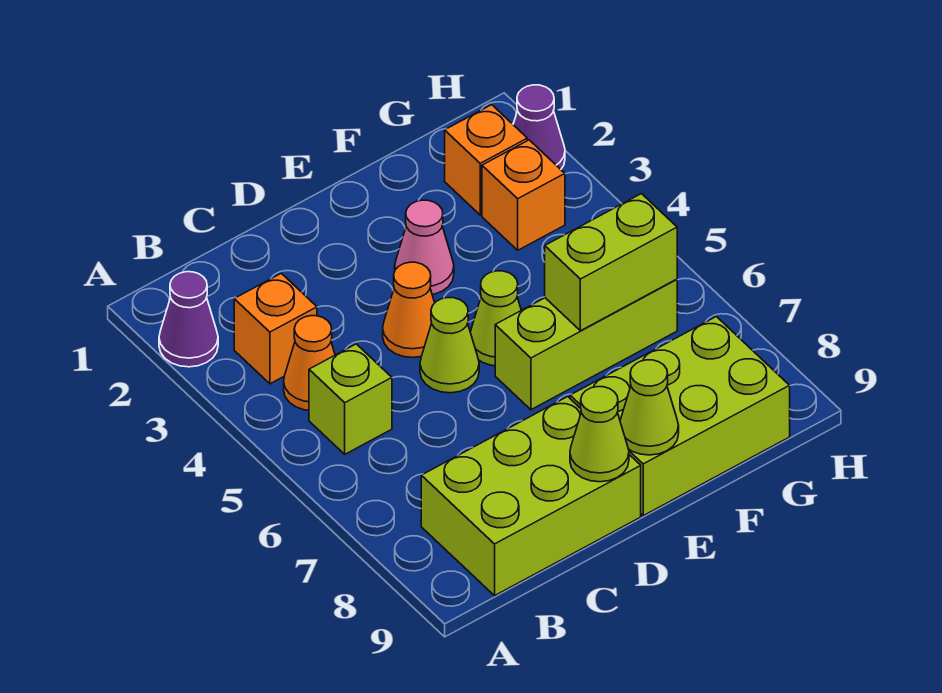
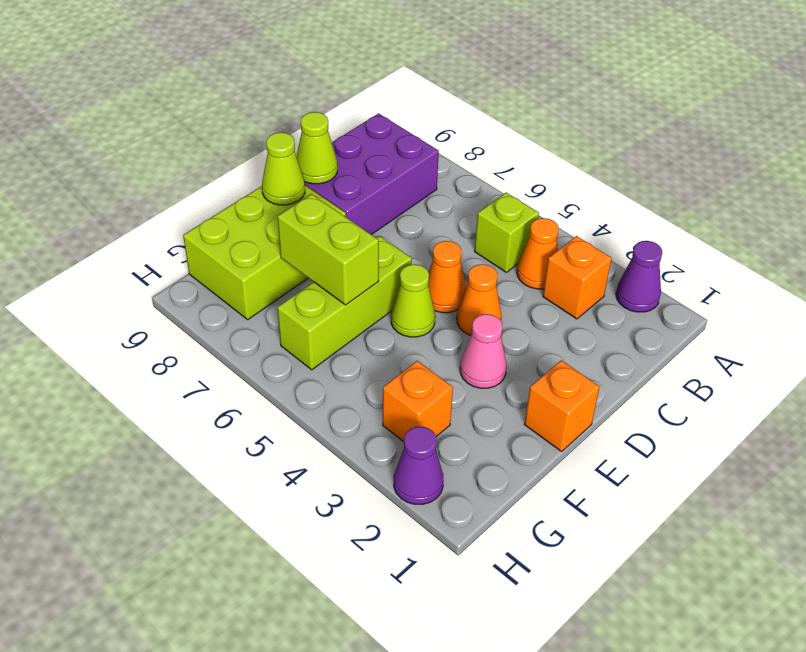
lime 2x3 brick [421,397,641,596] -> purple 2x3 brick [305,113,439,235]
lime 1x1 cone [420,298,479,393] -> orange 1x1 cone [428,241,466,313]
lime 1x2 brick [545,194,677,331] -> lime 1x2 brick turned to [278,194,379,305]
orange 1x1 brick [445,105,527,215] -> orange 1x1 brick moved to [525,360,600,451]

